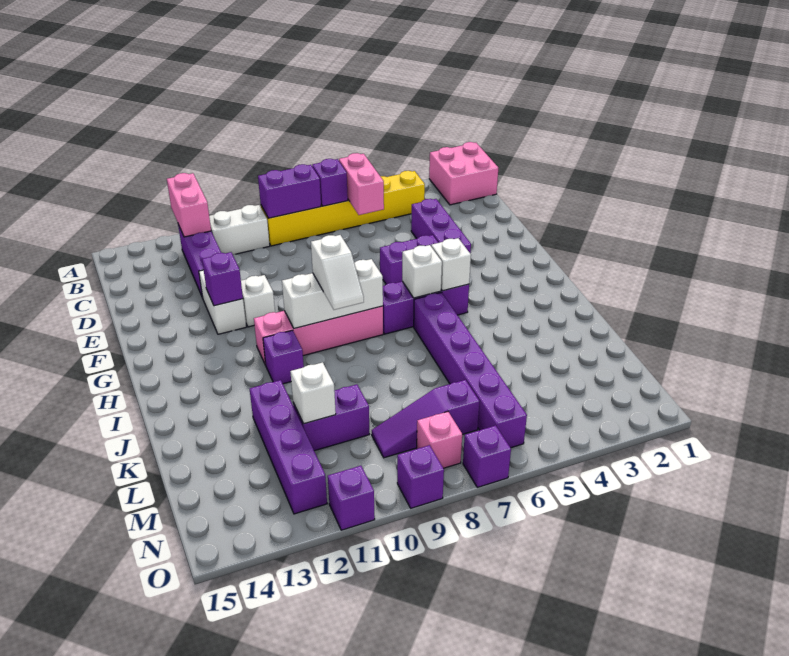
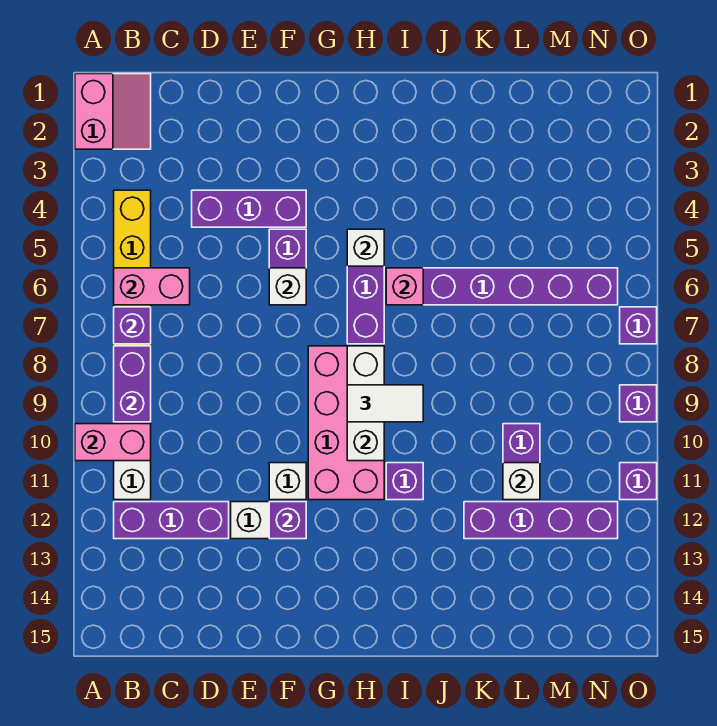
pink 2x2 brick [429,142,498,205] -> pink 2x2 slope [75,74,151,149]
pink 1x2 brick [167,173,211,237] -> pink 1x2 brick moved to [75,424,151,461]
white 1x1 brick [402,245,442,298] -> white 1x1 brick moved to [269,268,306,305]
pink 1x4 brick [254,306,383,365] -> pink 2x4 brick [308,346,384,500]
white 1x2 slope [311,235,364,310] -> white 1x2 tile [347,385,423,422]
purple 1x3 slope [372,380,480,458] -> none
pink 1x1 brick [417,412,462,468] -> pink 1x1 brick moved to [386,268,423,305]

